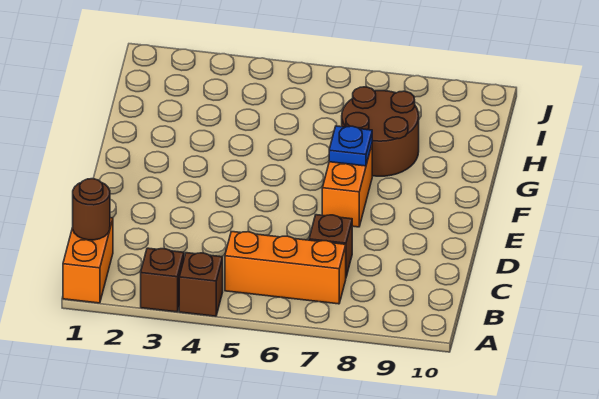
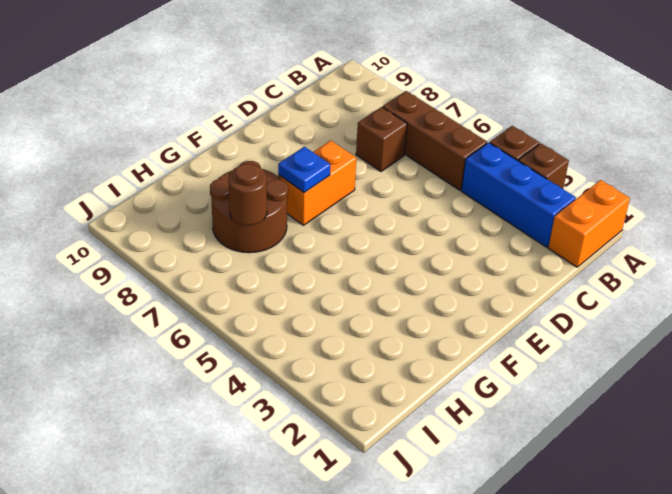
brown 1x1 round brick [73,179,110,240] -> brown 1x1 round brick moved to [228,164,267,225]
none -> blue 1x3 brick [461,143,576,247]
orange 1x3 brick [225,232,346,304] -> brown 1x3 brick [383,91,487,190]

